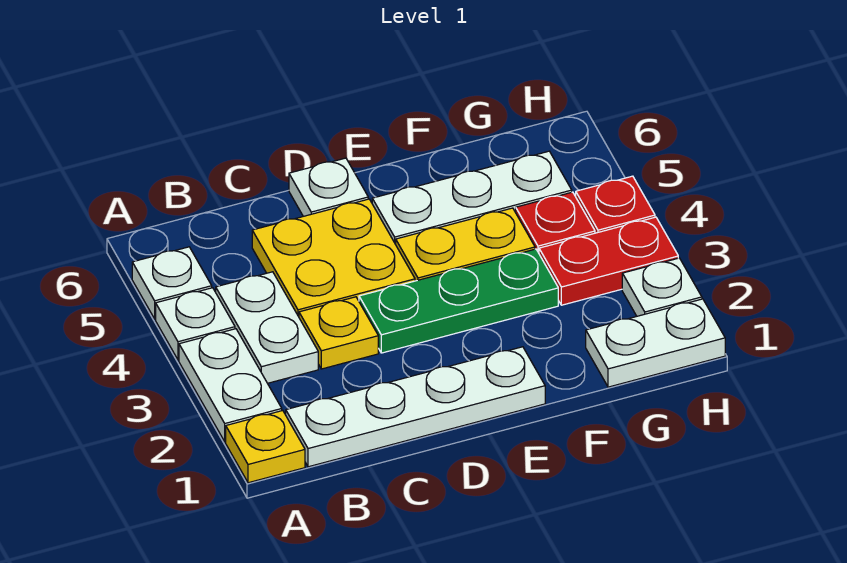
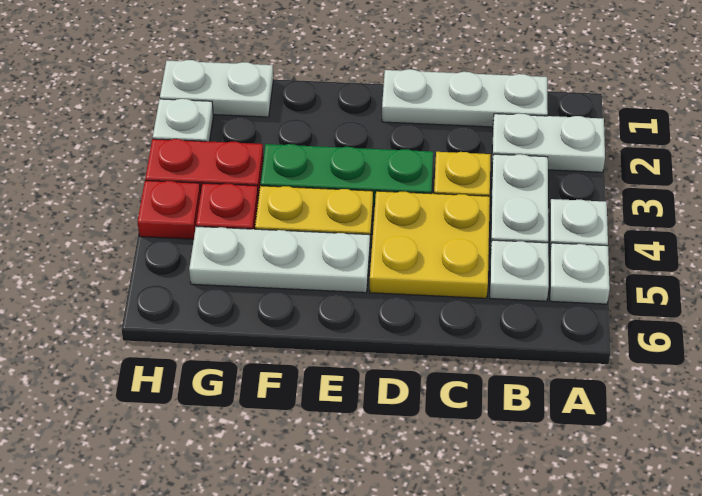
yellow 1x1 plate [226,411,305,483] -> none
white 1x2 plate [179,329,282,442] -> white 1x2 plate turned to [492,113,605,172]
white 1x4 plate [286,347,545,467] -> white 1x3 plate [382,69,548,127]
white 1x1 plate [289,158,368,216] -> white 1x1 plate moved to [490,240,549,301]

